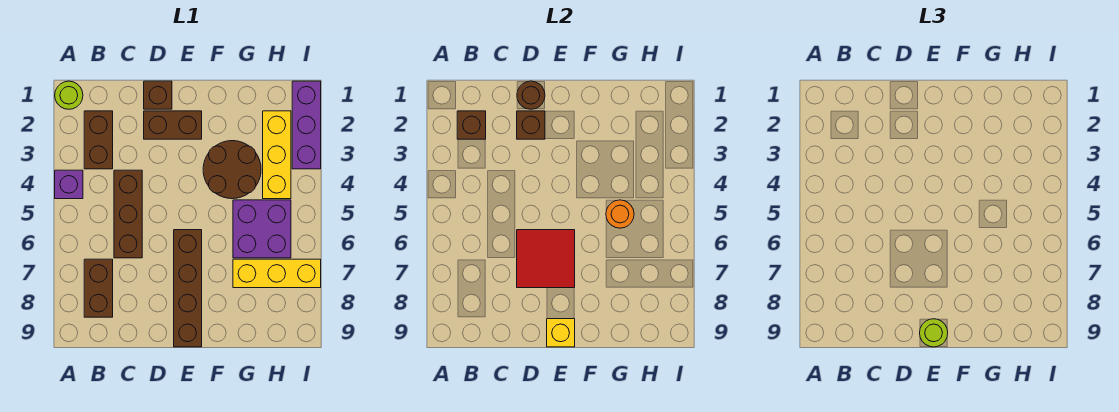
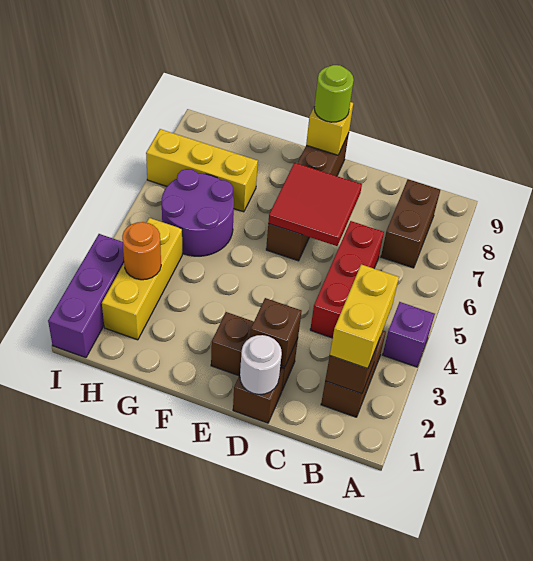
lime 1x1 round brick [55,81,83,109] -> none
none -> yellow 1x2 brick [330,264,399,369]
brown 1x3 brick [114,170,142,258] -> red 1x3 brick [310,221,384,338]
brown 1x1 round brick [517,81,545,109] -> white 1x1 round brick [240,335,282,394]
brown 2x2 round brick [203,141,261,199] -> none
purple 2x2 brick [233,200,291,258] -> purple 2x2 round brick [162,169,234,256]
orange 1x1 round brick [606,200,634,228] -> orange 1x1 round brick moved to [122,222,161,280]

